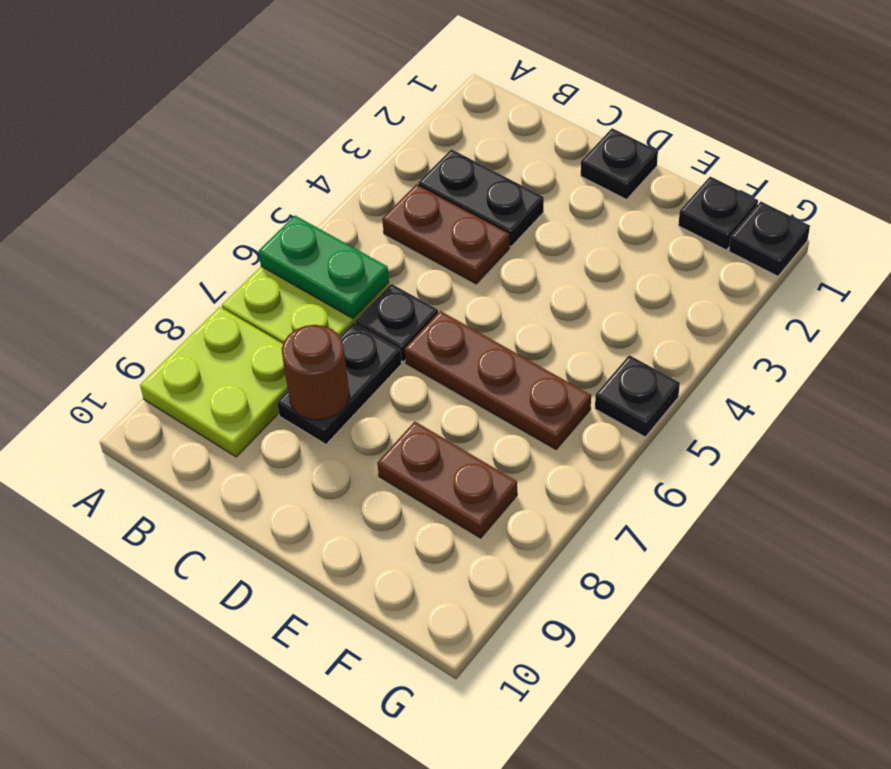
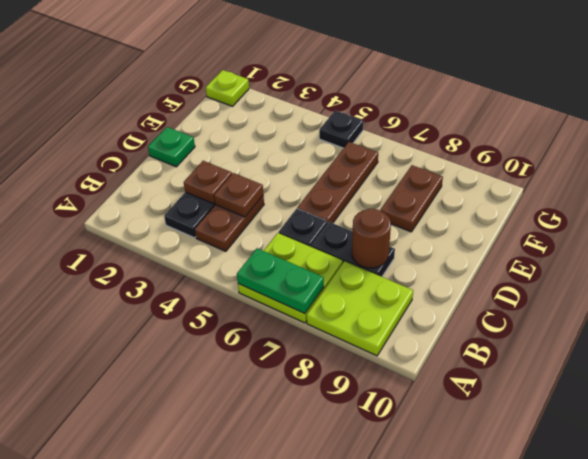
green 1x2 plate [258,216,389,318] -> green 1x2 plate turned to [237,248,324,314]
none -> brown 1x1 plate [184,161,232,204]
none -> brown 1x1 plate [214,173,263,217]
black 1x1 plate [581,128,658,199] -> green 1x1 plate [148,127,195,167]
black 1x1 plate [678,177,758,250] -> none
black 1x1 plate [729,202,810,276] -> lime 1x1 plate [206,70,249,106]

